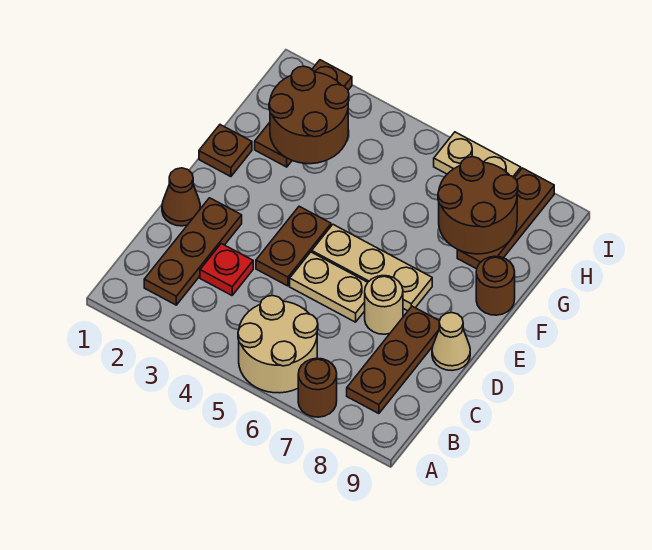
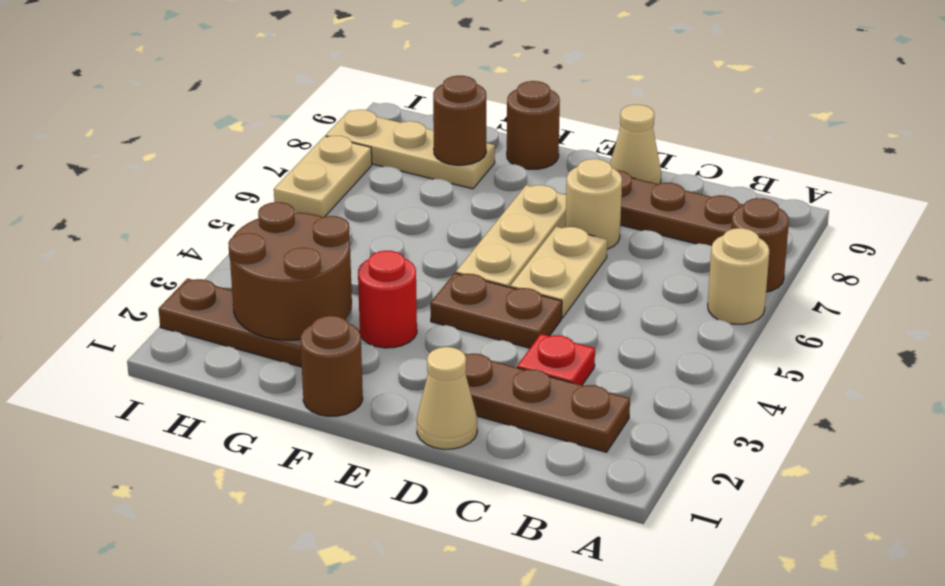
tan 2x2 round brick [238,296,318,393] -> tan 1x1 round brick [708,228,769,324]
brown 1x1 cone [162,168,200,226] -> tan 1x1 cone [417,347,477,449]
brown 1x1 plate [199,125,252,177] -> brown 1x1 round brick [301,316,363,416]
none -> red 1x1 round brick [358,251,417,348]
brown 2x2 round brick [438,157,518,254] -> brown 1x1 round brick [433,76,486,165]
brown 1x3 plate [457,168,554,269] -> tan 1x3 plate [326,110,495,189]

